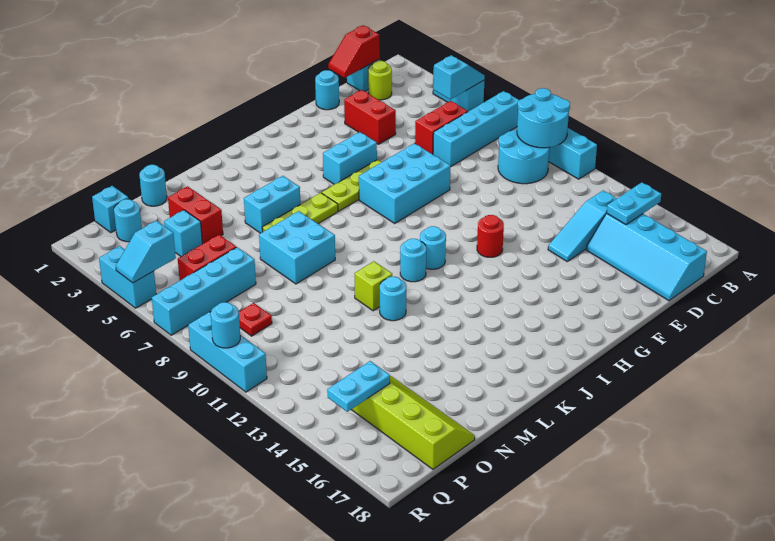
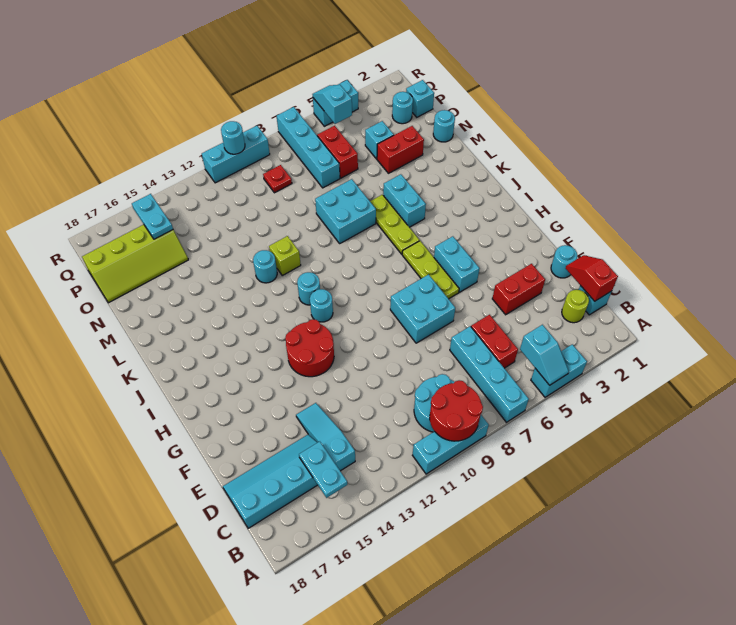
cyan 2x2 round brick [517,88,570,148] -> red 2x2 round brick [430,380,483,441]
cyan 2x3 brick [359,143,450,223] -> cyan 2x2 brick [390,275,455,343]
red 1x1 round brick [477,215,504,257] -> red 2x2 round brick [285,319,334,377]

